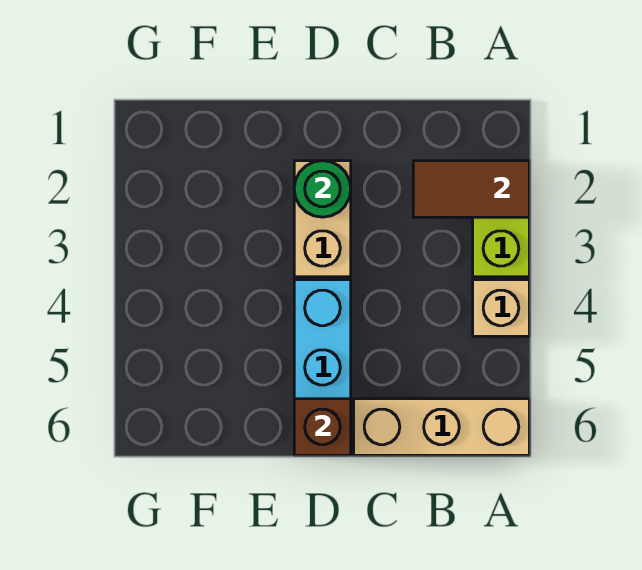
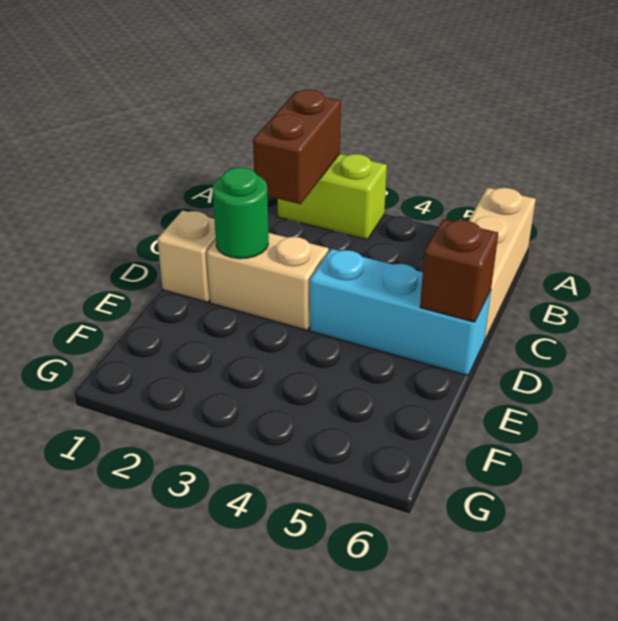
brown 1x2 tile [413,161,529,217] -> brown 1x2 brick [253,90,341,204]
tan 1x1 brick [473,280,529,336] -> tan 1x1 brick moved to [157,211,216,302]

